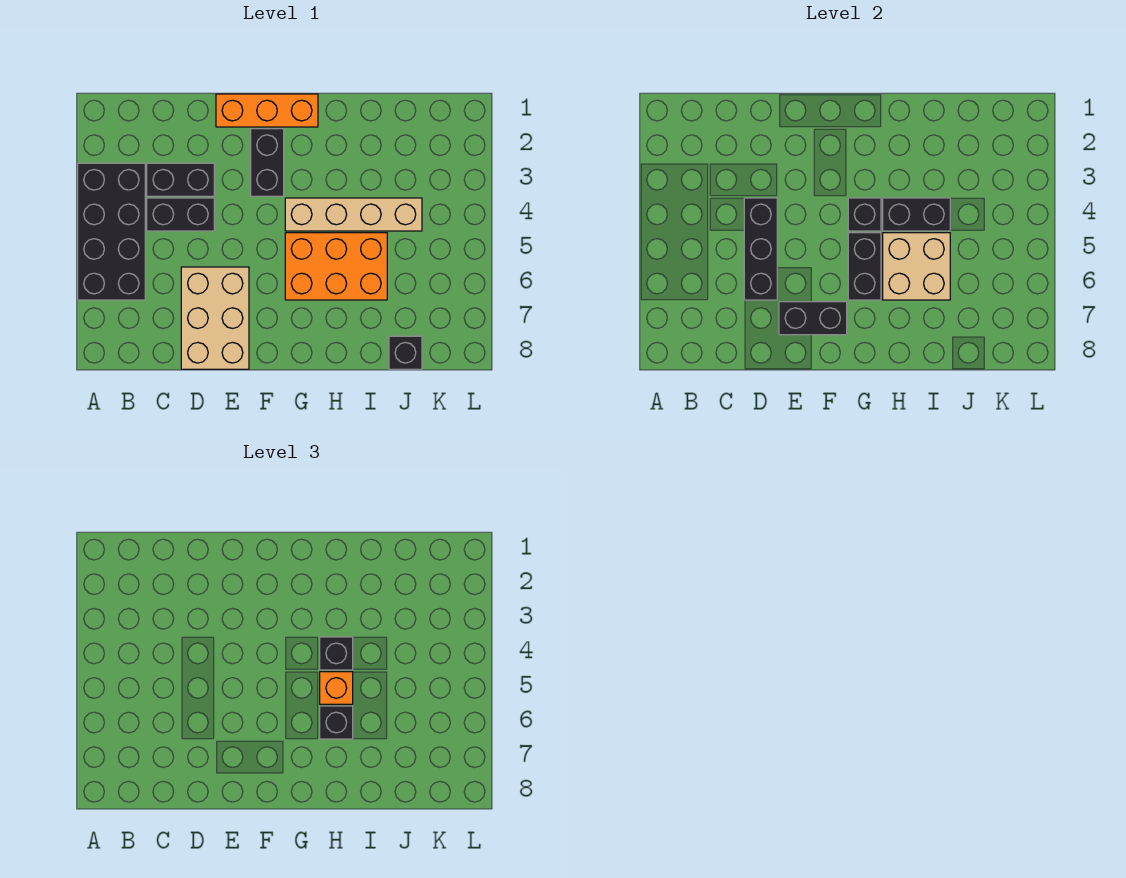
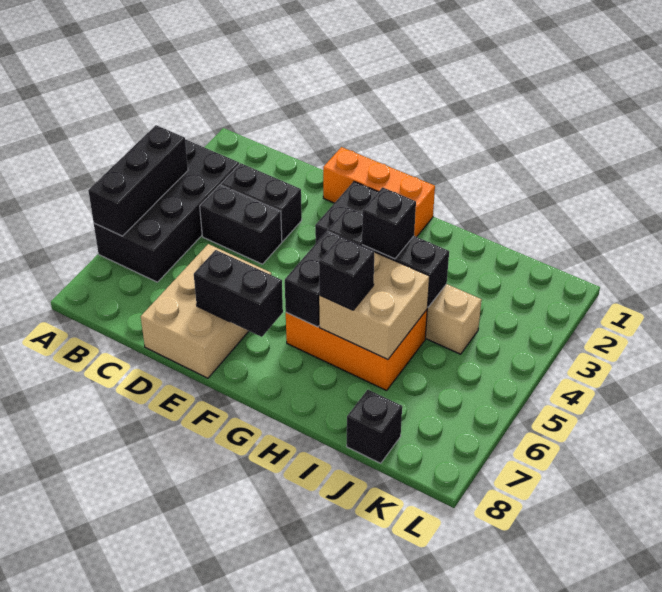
black 1x3 brick [744,198,777,300] -> black 1x3 brick moved to [88,125,188,236]
orange 1x1 brick [320,672,353,704] -> none

